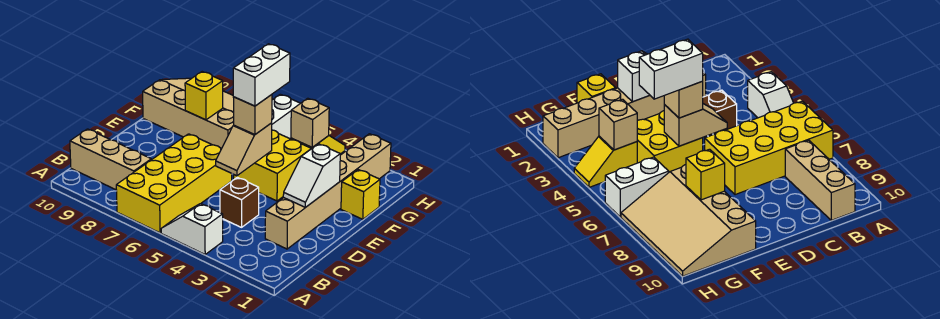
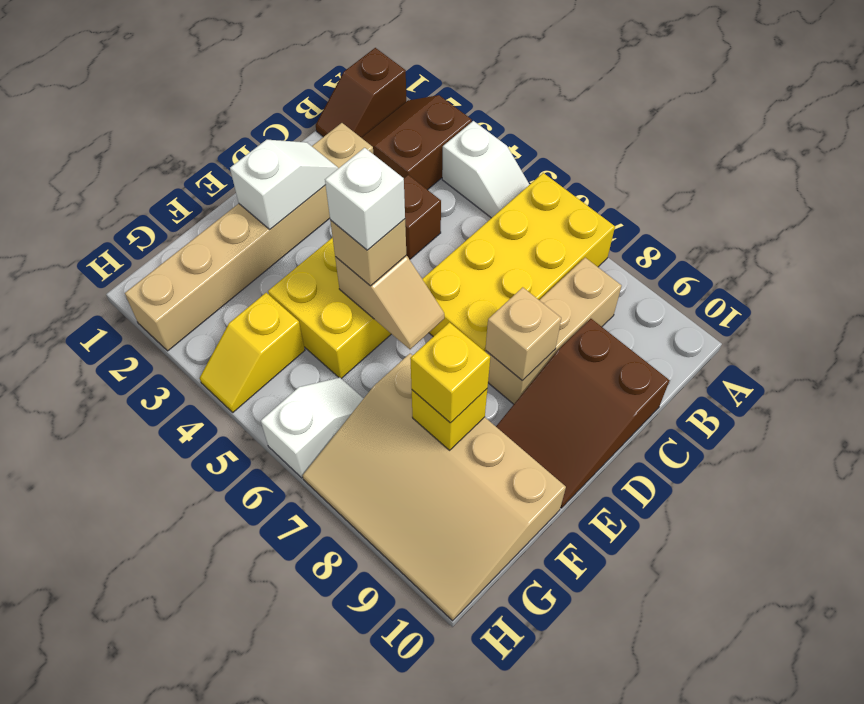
none -> brown 1x2 slope [316,48,406,138]
none -> brown 2x2 slope [362,95,472,190]
tan 1x3 brick [70,129,151,190] -> tan 1x3 brick turned to [485,258,622,404]
none -> brown 2x3 slope [496,319,670,508]
tan 1x2 slope [216,123,272,176] -> tan 1x2 slope turned to [335,255,444,349]
white 1x2 brick [233,44,290,106] -> white 1x1 brick [325,148,405,250]
yellow 1x1 brick [341,170,380,219] -> yellow 1x1 brick moved to [410,322,490,423]
tan 1x1 brick [291,98,329,147] -> tan 1x1 brick moved to [485,287,561,381]
white 1x2 brick [272,94,300,139] -> white 1x2 slope [261,377,364,478]

